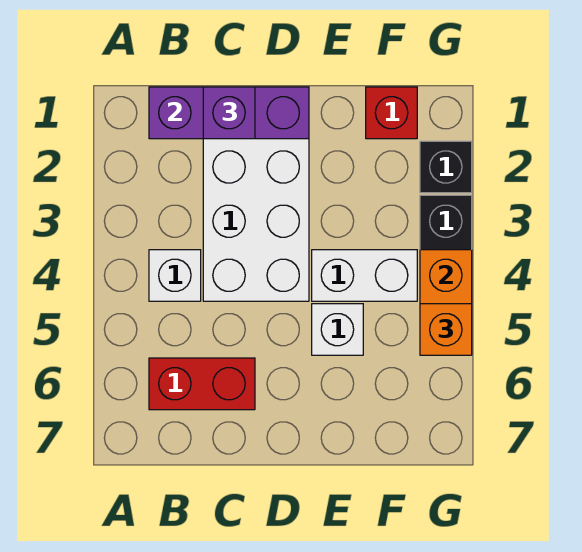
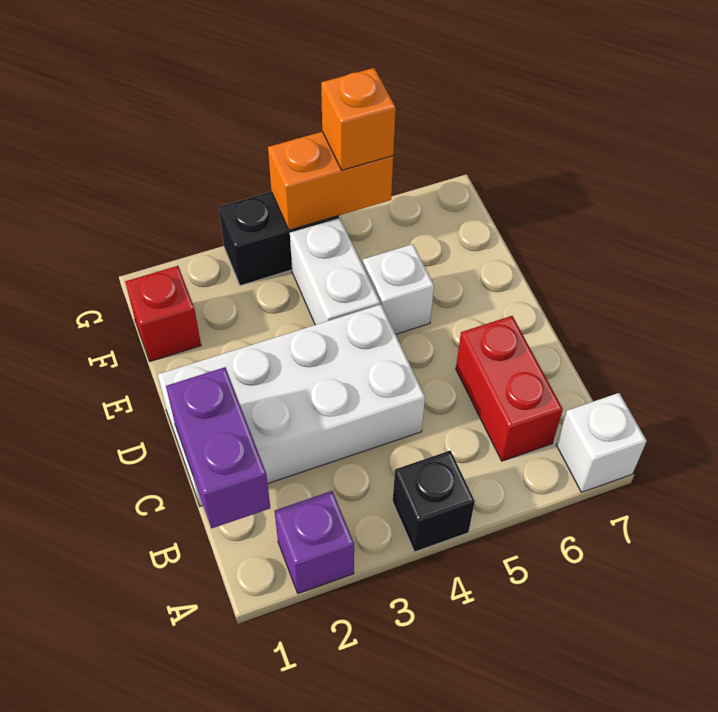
purple 1x3 brick [149,87,309,139] -> purple 1x2 brick [166,367,270,528]
white 1x1 brick [149,250,201,301] -> white 1x1 brick moved to [557,393,647,492]
purple 1x1 brick [203,87,255,139] -> purple 1x1 brick moved to [275,491,354,594]
black 1x1 brick [420,141,472,193] -> black 1x1 brick moved to [393,450,475,552]

